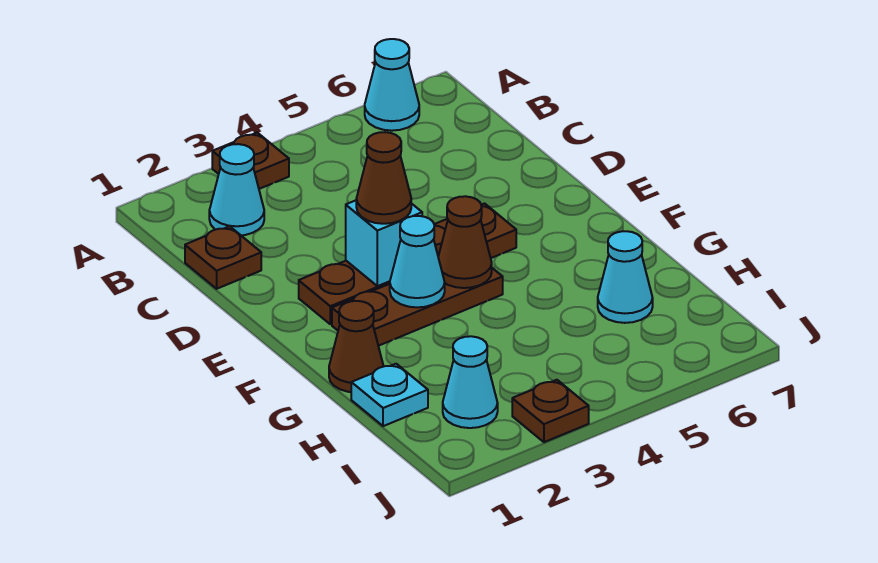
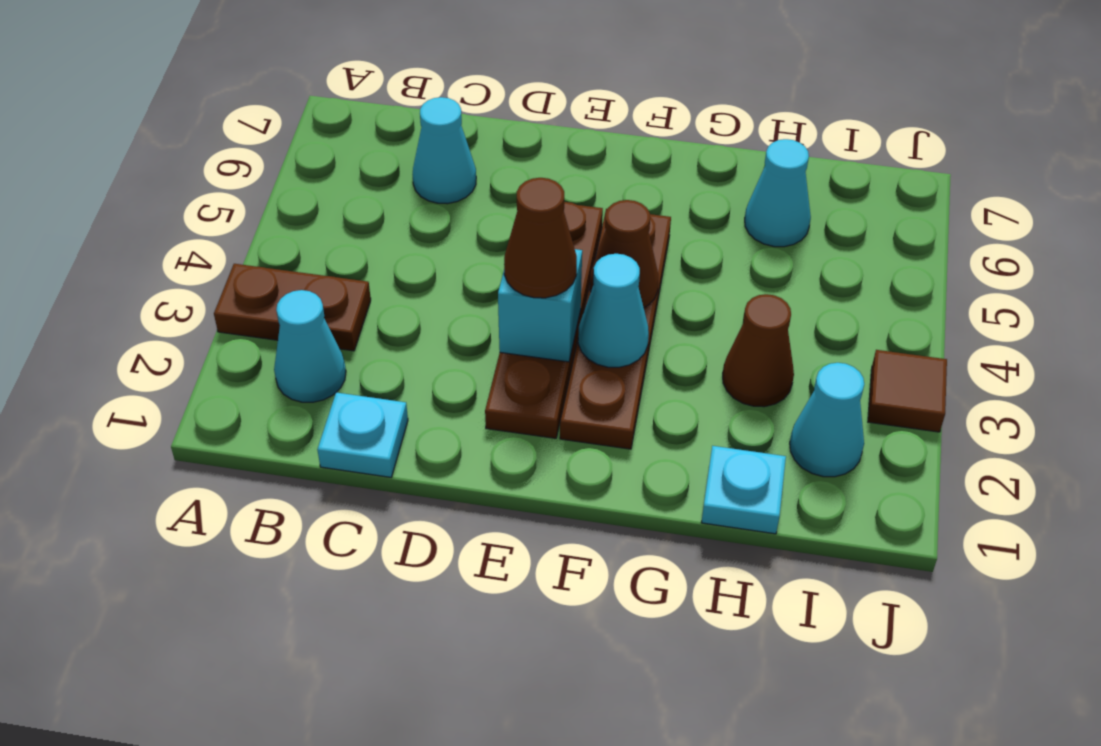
brown 1x1 plate [212,133,289,189] -> brown 1x2 plate [214,264,371,351]
cyan 1x1 cone [365,39,419,131] -> cyan 1x1 cone moved to [412,97,476,204]
brown 1x1 plate [185,226,261,289] -> cyan 1x1 plate [317,392,408,477]
brown 1x3 plate [332,268,503,346] -> brown 1x4 plate [560,209,671,449]
brown 1x1 cone [329,301,384,392] -> brown 1x1 cone moved to [723,294,794,407]
brown 1x1 plate [512,380,589,442] -> brown 1x1 tile [868,350,947,432]

